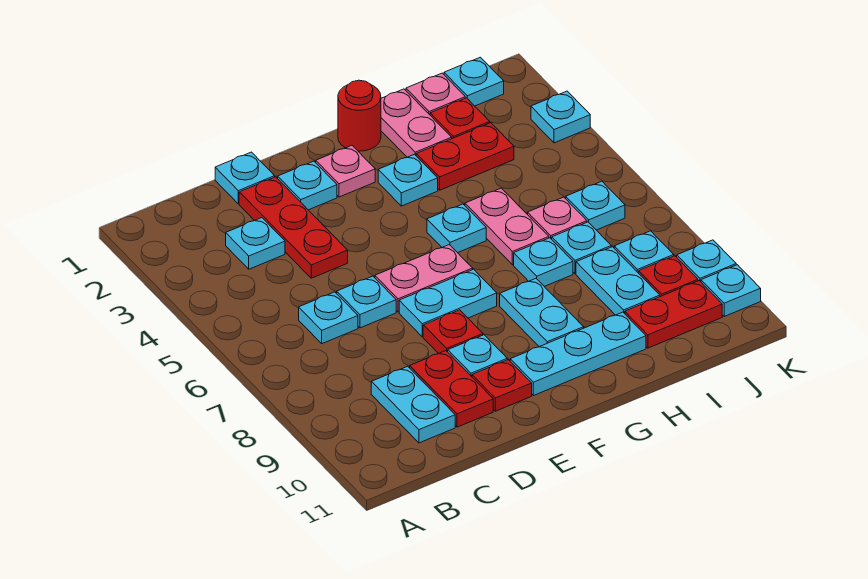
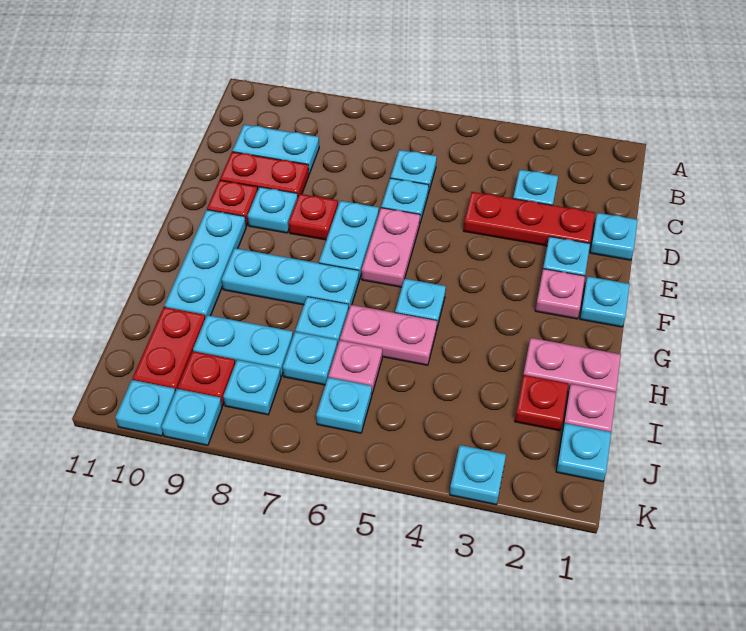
red 1x1 round brick [338,80,381,151] -> none
cyan 1x1 plate [378,154,438,206] -> cyan 1x1 plate moved to [580,276,630,327]
cyan 1x2 plate [500,279,584,347] -> cyan 1x3 plate [222,248,359,308]
red 1x2 plate [416,123,514,190] -> none

